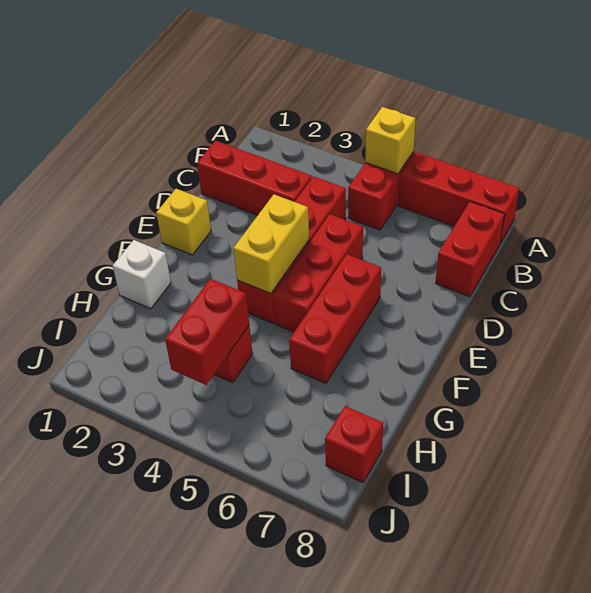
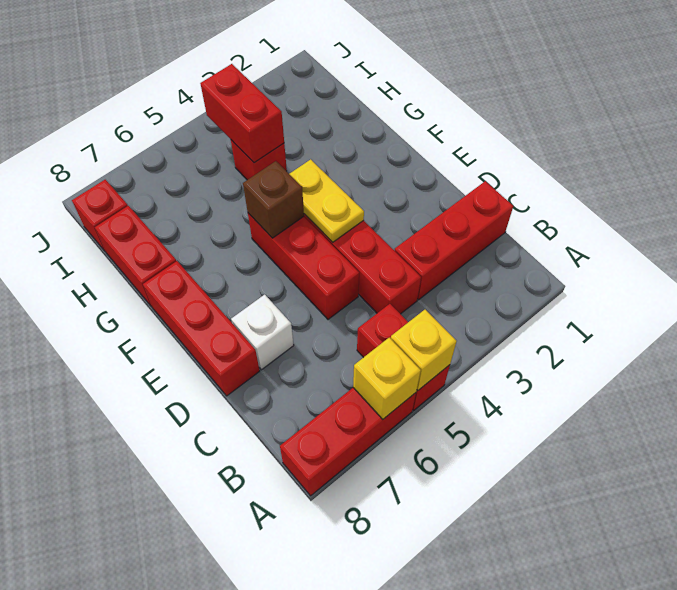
red 1x2 brick [436,202,505,297] -> red 1x2 brick moved to [95,206,176,306]
yellow 1x1 brick [156,189,211,255] -> yellow 1x1 brick moved to [353,338,421,419]
yellow 1x2 brick [233,194,309,294] -> yellow 1x2 plate [290,159,364,242]
red 1x3 brick [289,254,381,383] -> red 1x3 brick moved to [143,261,260,396]
none -> brown 1x1 brick [243,161,304,238]
white 1x1 brick [113,240,171,309] -> white 1x1 brick moved to [231,295,294,370]

